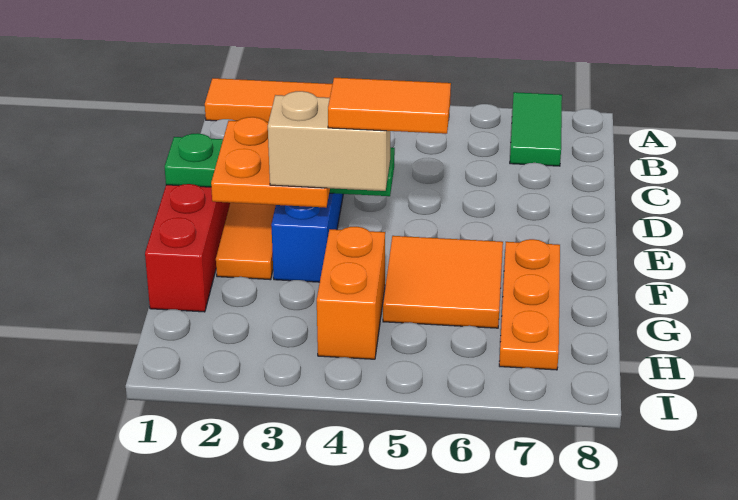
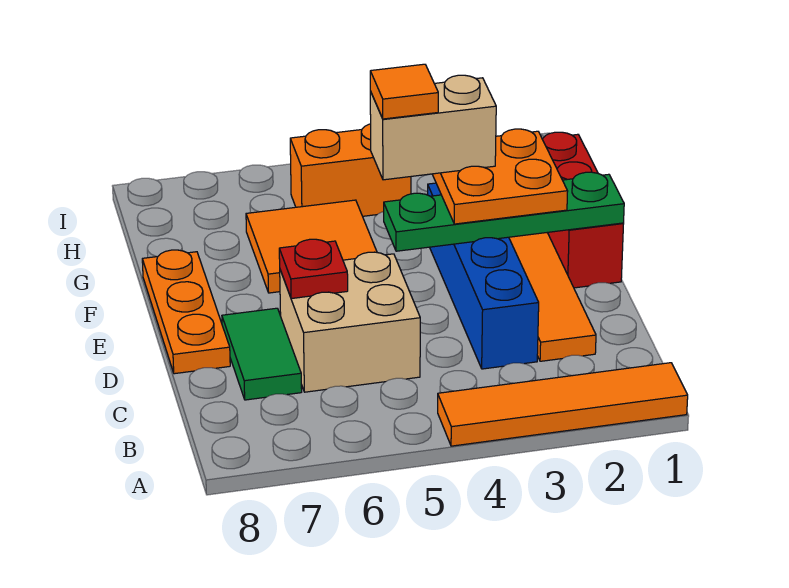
green 1x2 tile [510,92,562,166] -> green 1x2 tile moved to [222,308,302,400]
none -> tan 2x2 brick [280,252,420,392]
none -> red 1x1 plate [279,239,348,299]
orange 1x2 tile [328,78,451,134] -> orange 1x1 tile [370,64,438,119]
orange 1x3 plate [499,239,560,370] -> orange 1x3 plate moved to [142,250,230,374]
orange 1x2 brick [317,227,385,359] -> orange 1x2 brick turned to [290,124,411,216]

